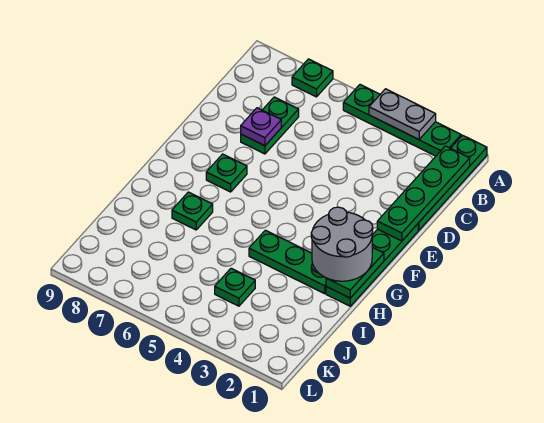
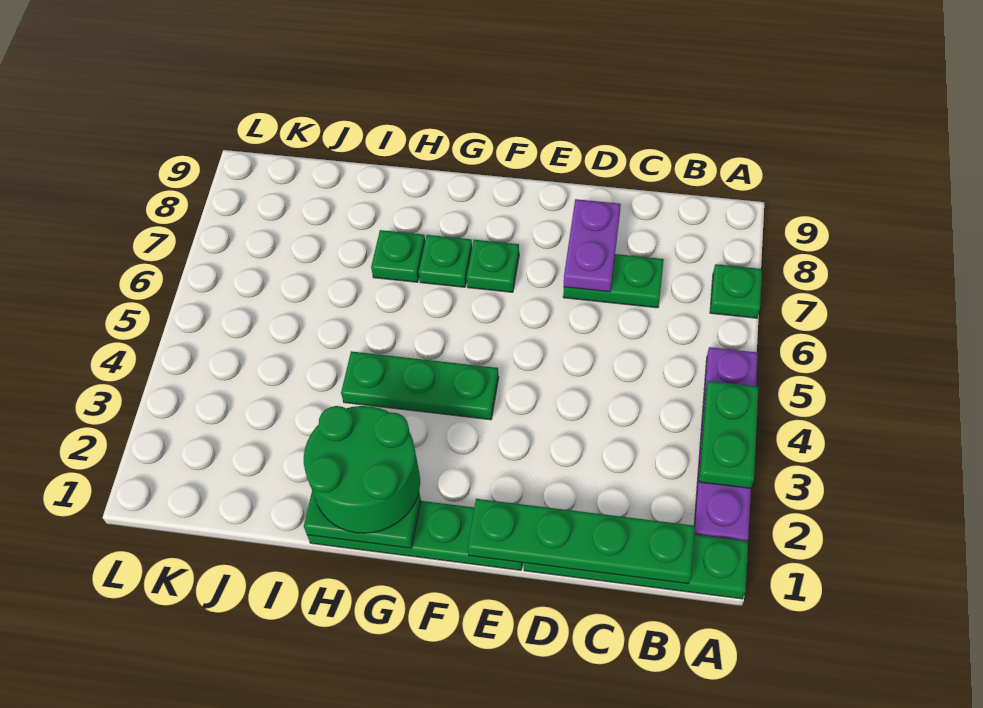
green 1x4 plate [343,85,461,156] -> purple 1x4 plate [694,347,758,541]
grey 1x2 plate [369,89,436,140] -> green 1x2 plate [699,381,759,488]
purple 1x1 plate [241,108,281,146] -> purple 1x2 plate [564,199,621,292]
grey 2x2 round brick [311,207,373,281] -> green 2x2 round brick [304,406,420,533]
green 1x3 plate [249,230,326,294] -> green 1x3 plate turned to [341,351,499,420]
green 1x1 plate [215,268,255,306] -> green 1x1 plate moved to [419,235,472,287]

